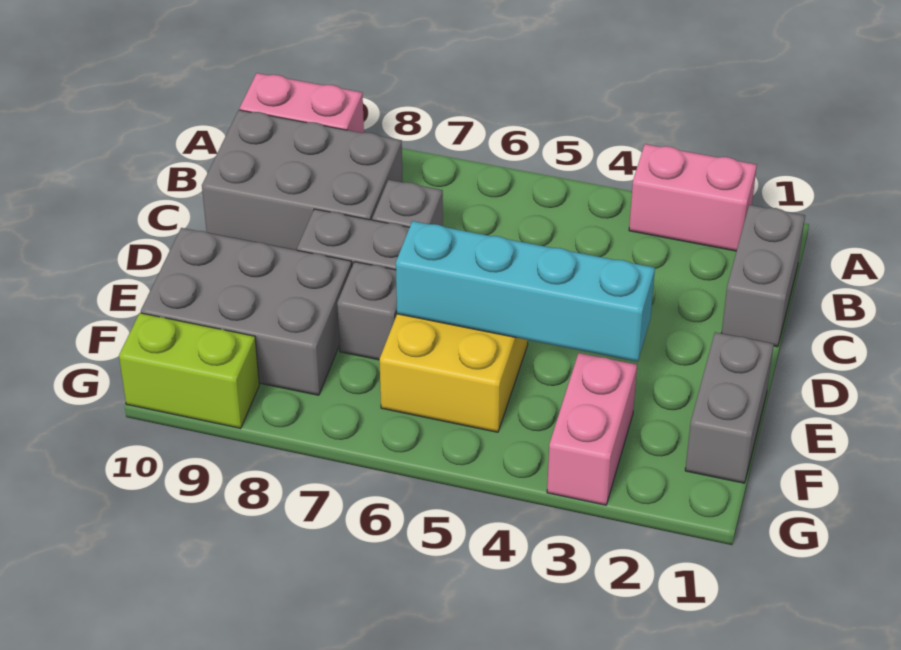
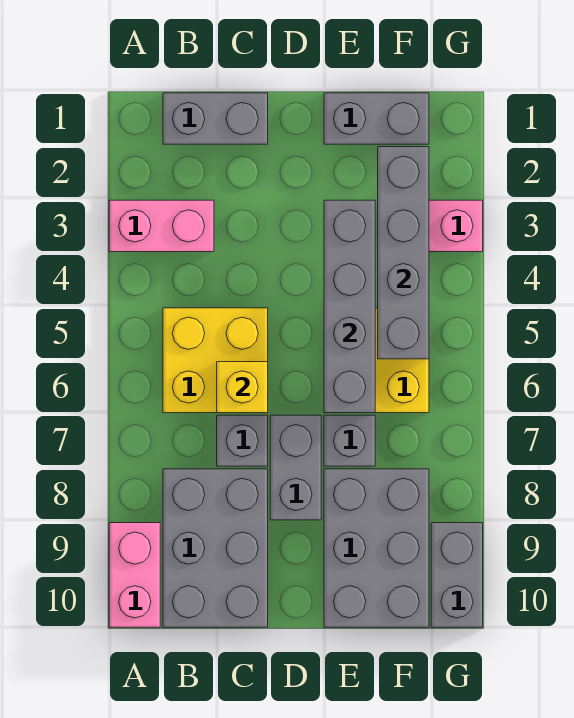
pink 1x2 brick [629,144,757,251] -> pink 1x2 brick turned to [109,200,214,252]
none -> yellow 2x2 brick [163,308,268,413]
none -> yellow 1x1 brick [217,362,268,413]
cyan 1x4 brick [396,221,655,362] -> grey 1x4 brick [324,200,375,413]
none -> grey 1x4 brick [378,147,429,359]
lime 1x2 brick [119,313,259,428] -> grey 1x2 brick [431,523,483,627]

